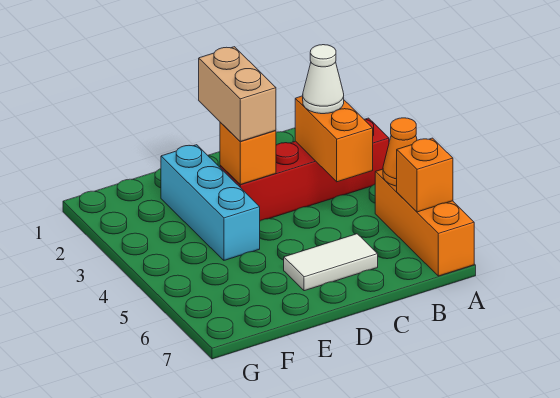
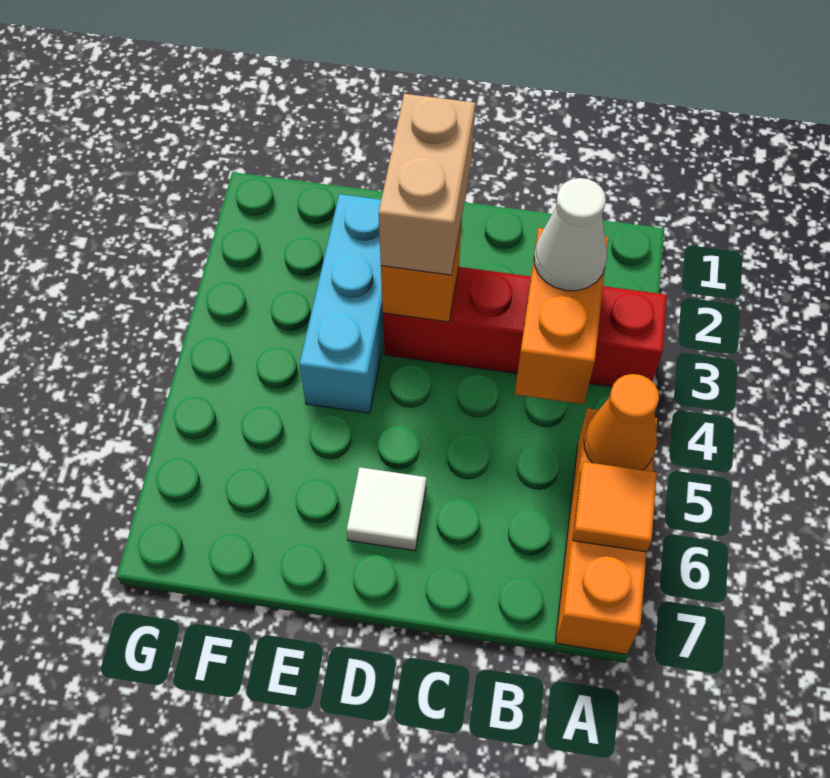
orange 1x1 brick [397,138,453,212] -> orange 1x1 tile [573,462,657,552]
white 1x2 tile [284,234,378,291] -> white 1x1 tile [347,467,426,551]

